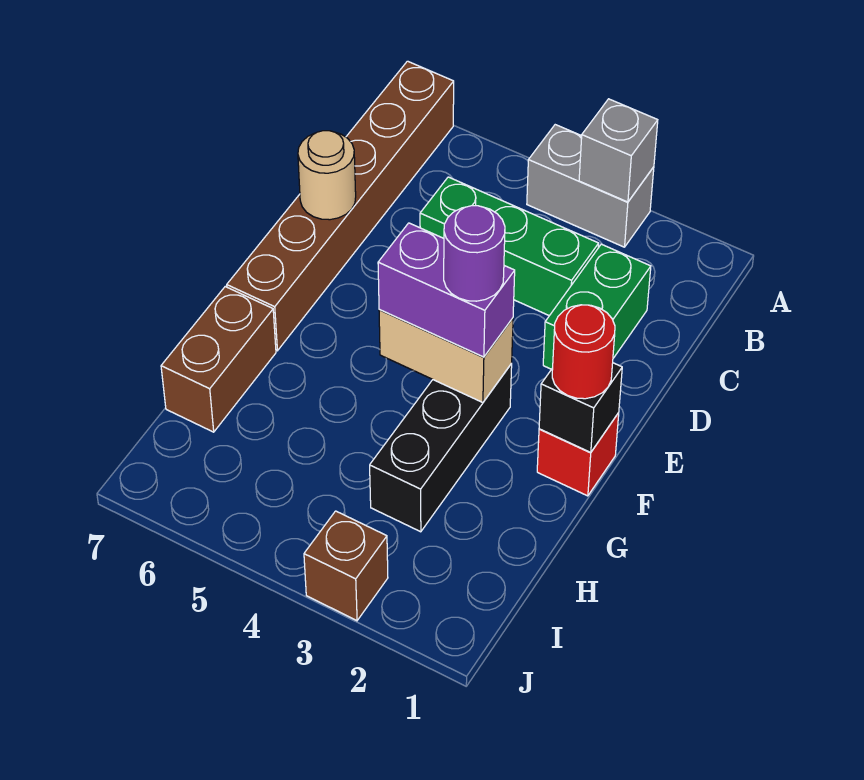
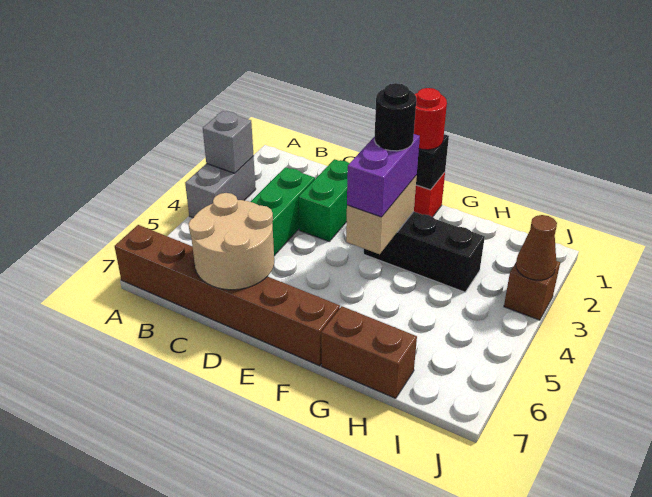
green 1x2 brick [543,244,651,369] -> green 1x2 brick turned to [299,159,350,241]
tan 1x1 round brick [298,131,356,220] -> tan 2x2 round brick [188,193,274,290]
purple 1x1 round brick [444,206,505,301] -> black 1x1 round brick [374,83,416,151]
none -> brown 1x1 cone [516,215,557,280]

